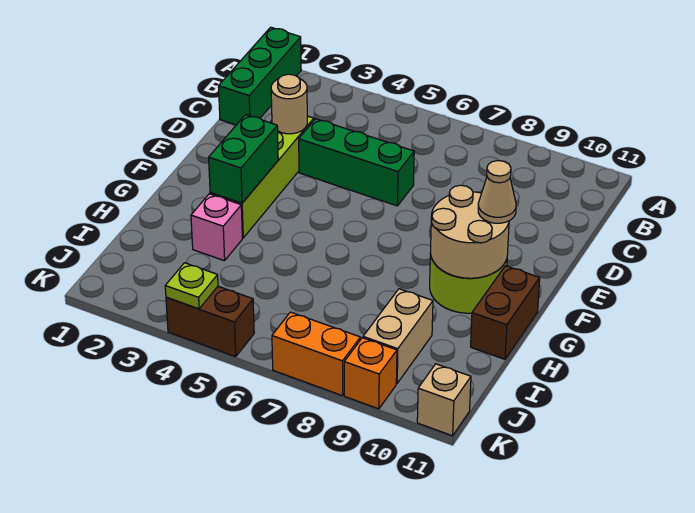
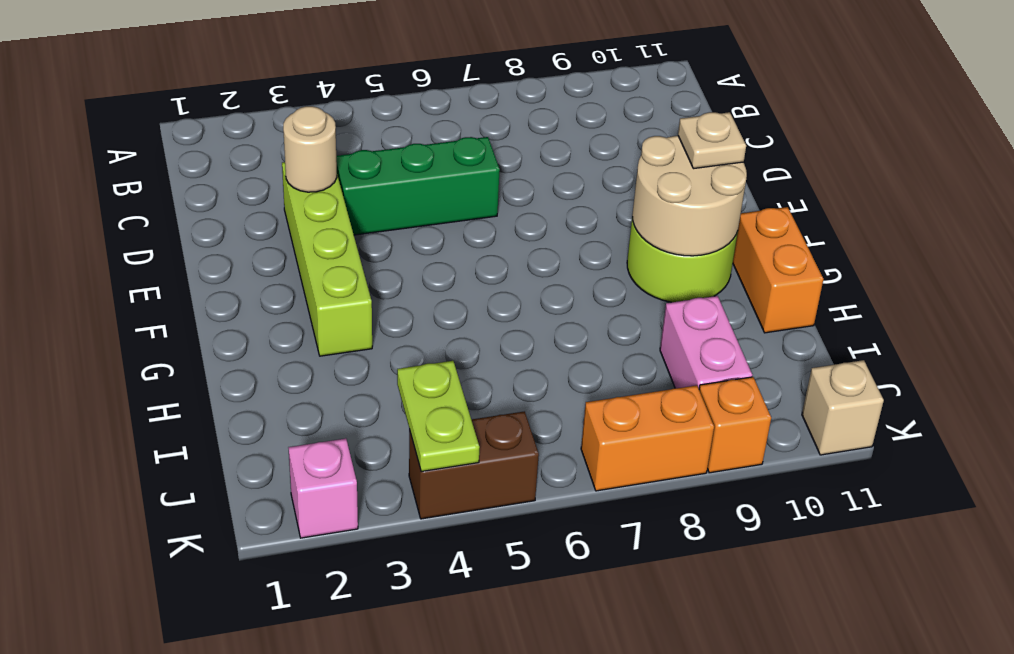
green 1x3 brick [219,27,301,125] -> none
green 1x2 brick [209,115,278,203] -> none
tan 1x1 cone [478,161,516,223] -> tan 1x1 plate [678,112,746,169]
brown 1x2 brick [471,266,540,359] -> orange 1x2 brick [733,207,823,333]
pink 1x1 brick [191,194,242,261] -> pink 1x1 brick moved to [288,438,358,538]
tan 1x2 brick [363,289,433,383] -> pink 1x2 brick [660,296,752,388]
lime 1x1 plate [165,263,218,309] -> lime 1x2 plate [397,361,480,472]

